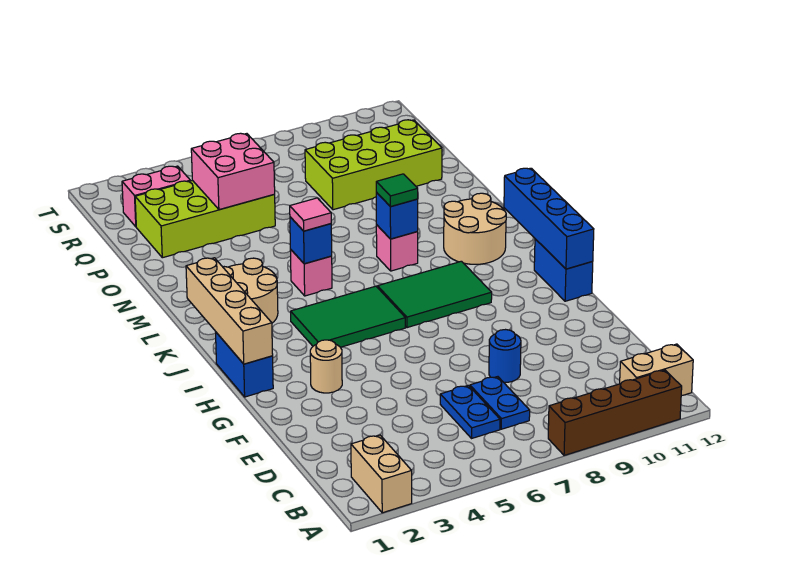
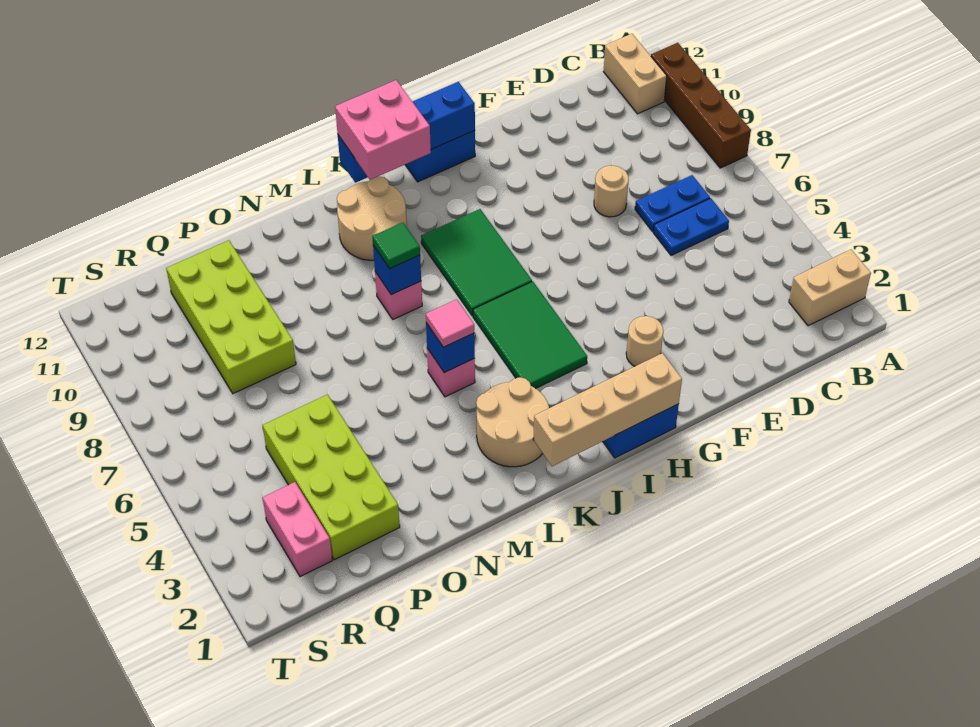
blue 1x1 round brick [489,330,521,382] -> tan 1x1 round brick [594,166,629,217]
pink 2x2 brick [191,133,275,210] -> pink 2x2 brick moved to [335,80,431,180]

